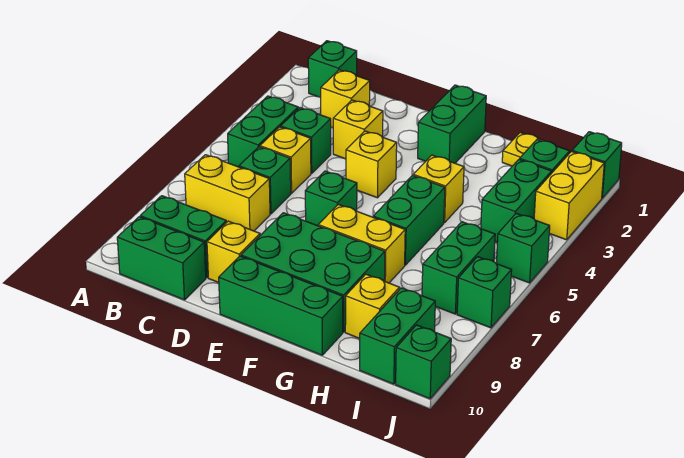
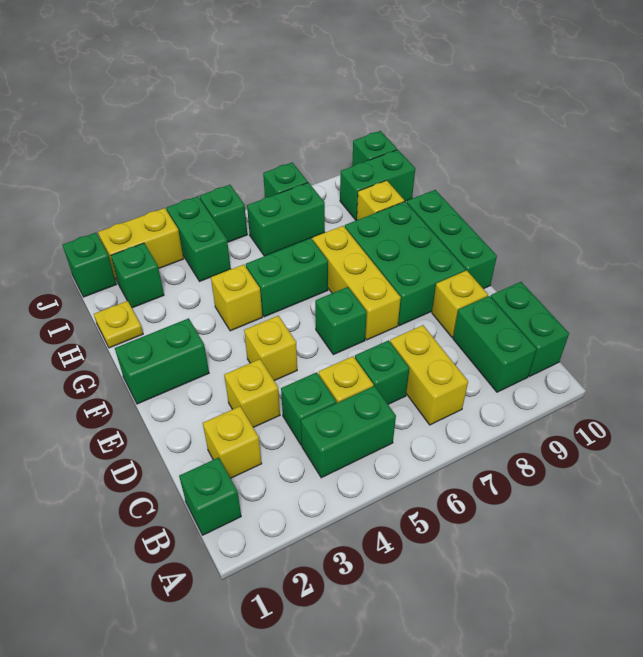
yellow 1x2 brick [318,204,405,283] -> yellow 1x3 brick [312,226,401,340]
green 1x2 brick [481,159,552,242] -> green 1x2 brick turned to [167,196,231,281]

